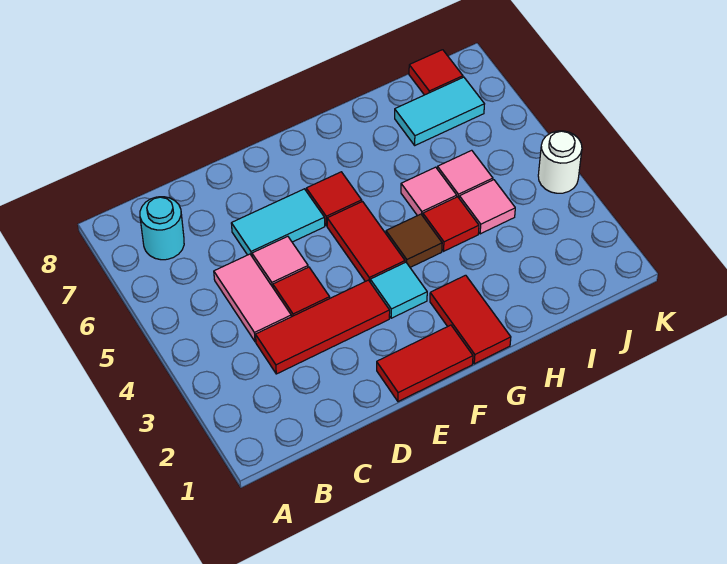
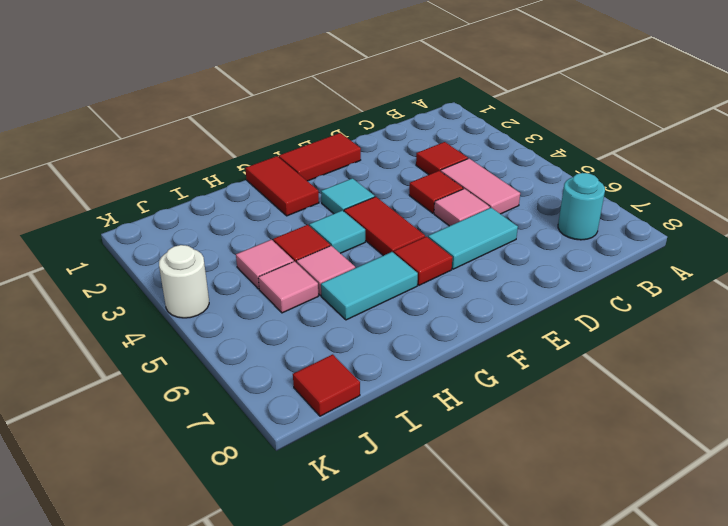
red 1x3 tile [256,280,390,374] -> red 1x1 tile [416,142,468,175]
brown 1x1 tile [386,214,442,267] -> cyan 1x1 tile [309,210,365,253]
cyan 1x2 tile [395,77,484,145] -> cyan 1x2 tile moved to [321,252,418,320]

